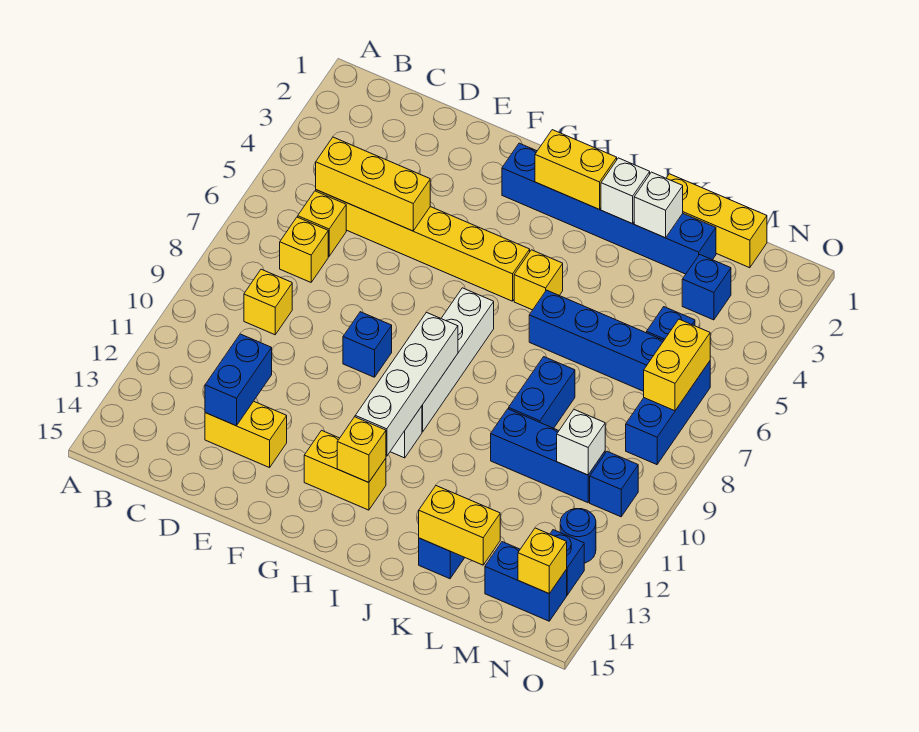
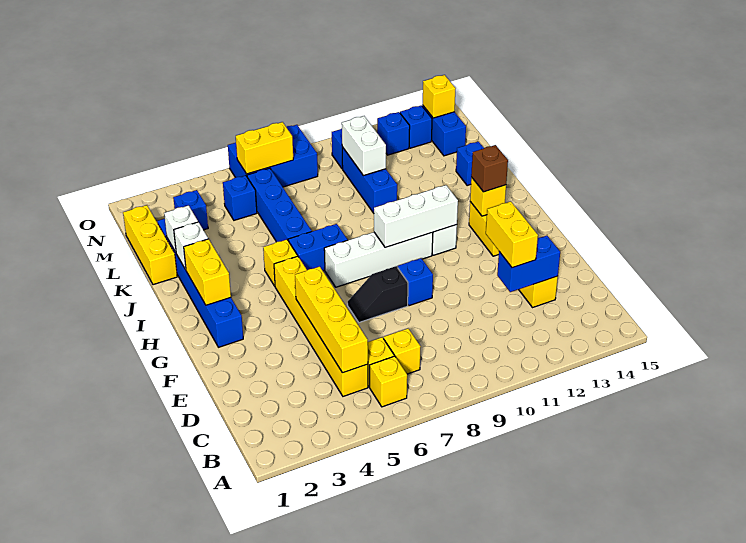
yellow 1x3 brick [316,137,430,231] -> yellow 1x4 brick [295,267,368,373]
yellow 1x1 brick [244,269,292,335] -> yellow 1x1 brick moved to [370,356,407,407]
none -> black 1x2 slope [348,266,408,322]
white 1x4 brick [355,312,458,456] -> white 1x3 brick [374,185,458,248]
none -> brown 1x1 brick [471,145,508,192]
blue 1x2 brick [509,357,575,428] -> blue 1x2 brick moved to [288,224,348,271]
yellow 1x2 brick [419,486,500,565] -> yellow 1x2 brick moved to [486,201,538,268]
white 1x1 brick [557,410,605,475] -> white 1x2 brick [342,116,386,176]
blue 1x3 brick [626,361,710,465] -> blue 2x3 brick [228,125,318,187]
blue 1x1 round brick [560,509,596,563] -> blue 1x1 brick [377,112,410,155]

